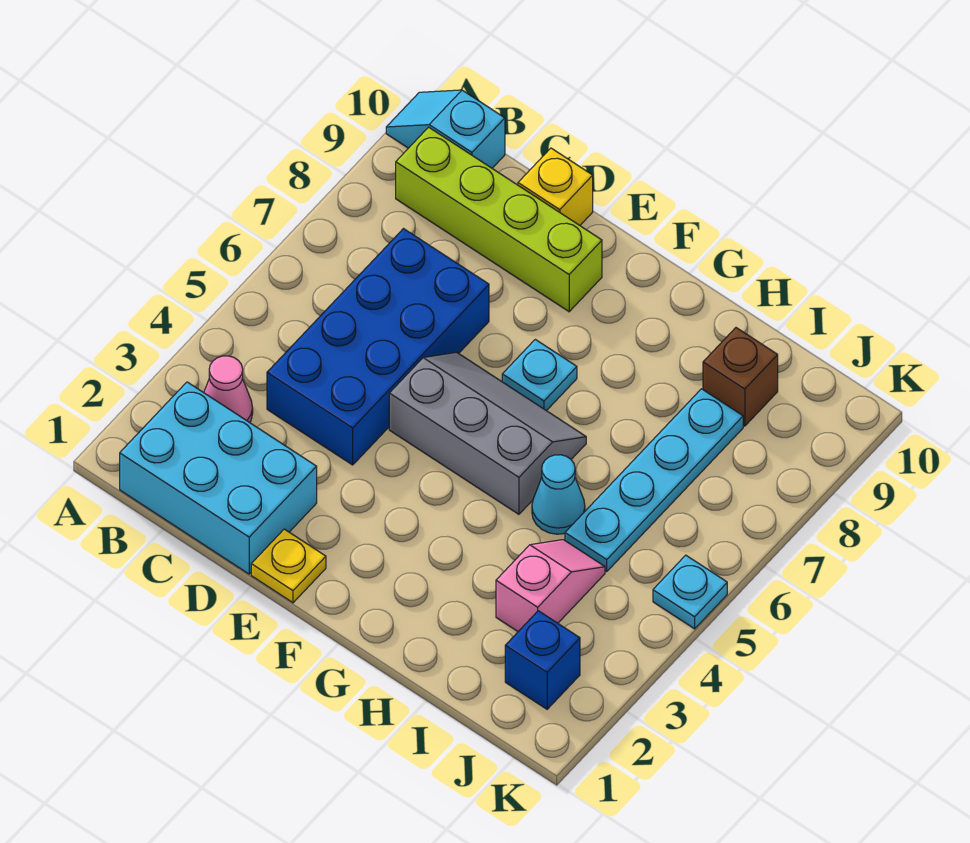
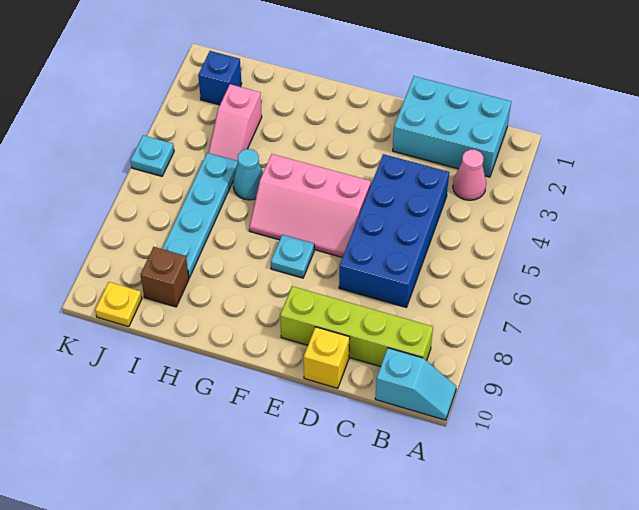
yellow 1x1 plate [251,529,326,603] -> yellow 1x1 plate moved to [95,282,142,327]
grey 2x3 slope [389,352,586,514] -> pink 2x3 slope [249,154,371,257]

